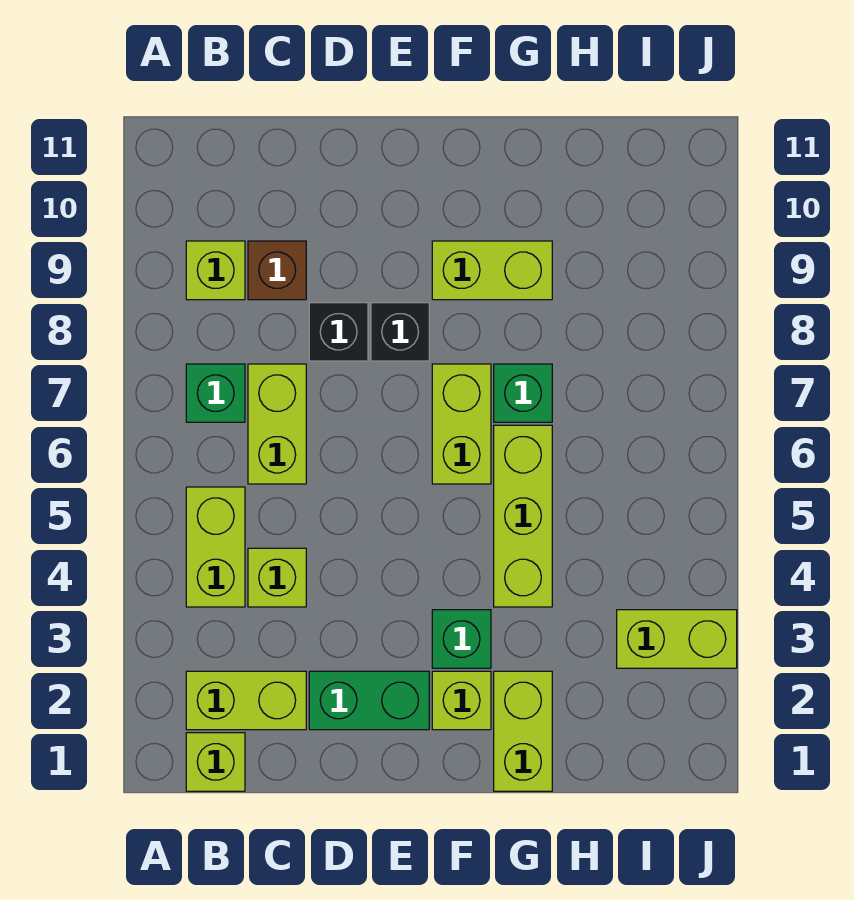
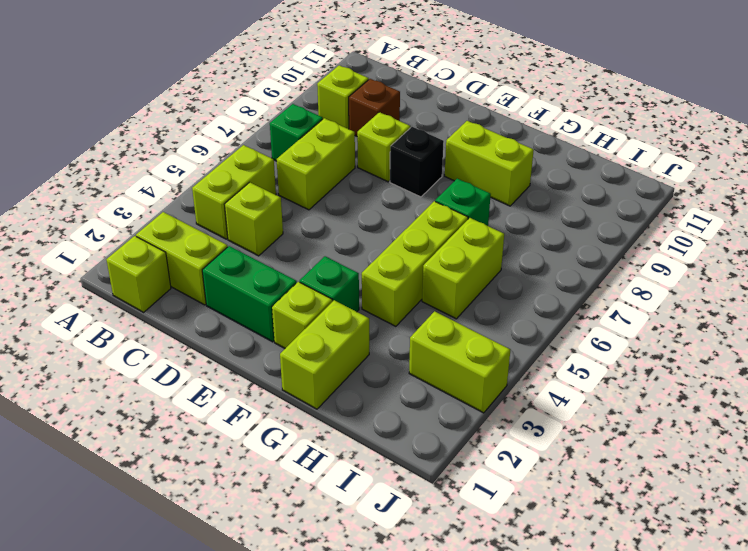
black 1x1 brick [309,303,368,361] -> lime 1x1 brick [357,112,410,182]
lime 1x2 brick [432,364,491,484] -> lime 1x2 brick moved to [422,218,504,319]

